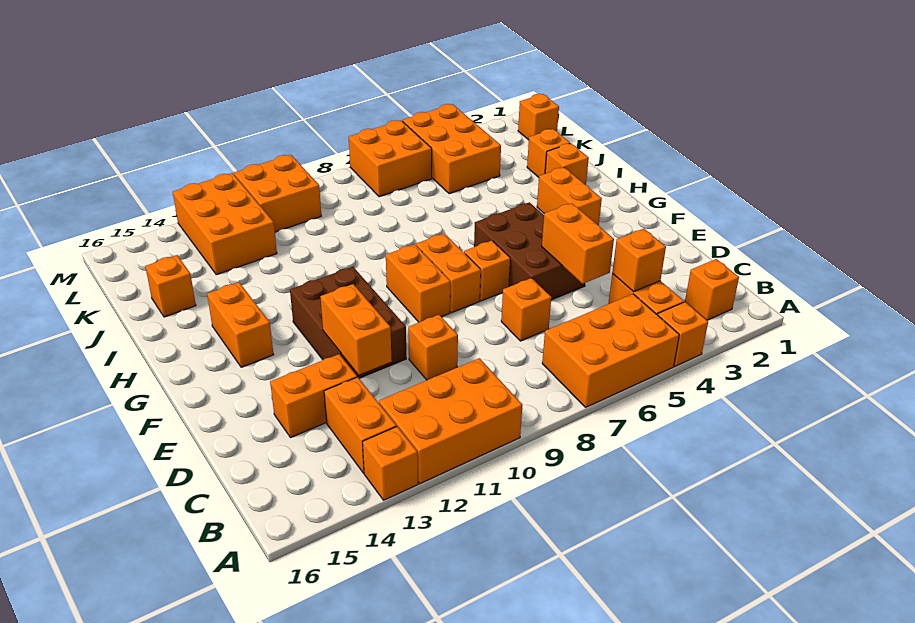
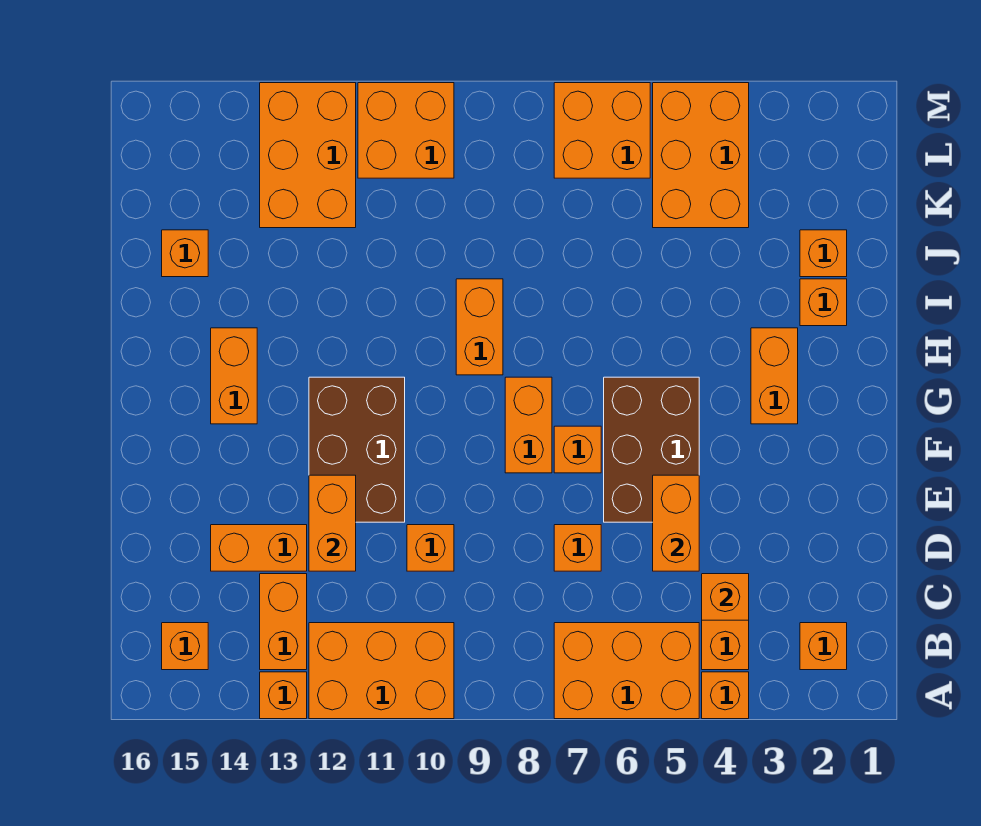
orange 1x2 brick [386,244,450,322] -> orange 1x2 brick moved to [456,279,503,375]
orange 1x1 brick [518,94,559,140] -> orange 1x1 brick moved to [162,623,208,670]

